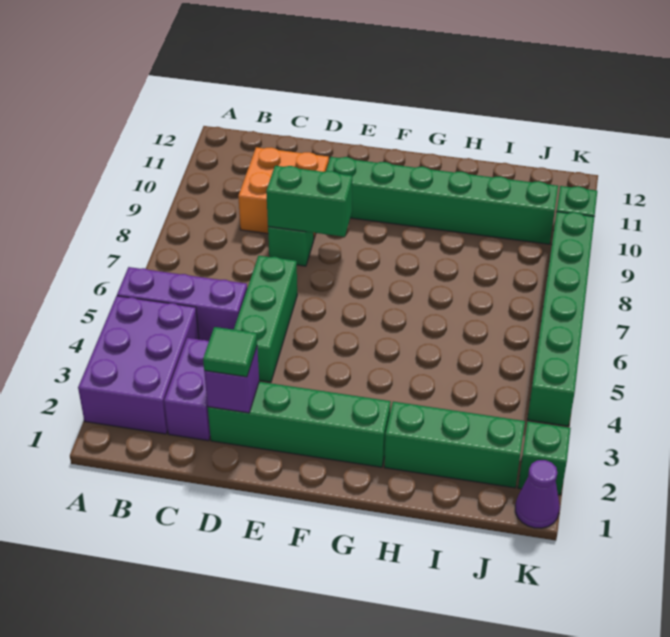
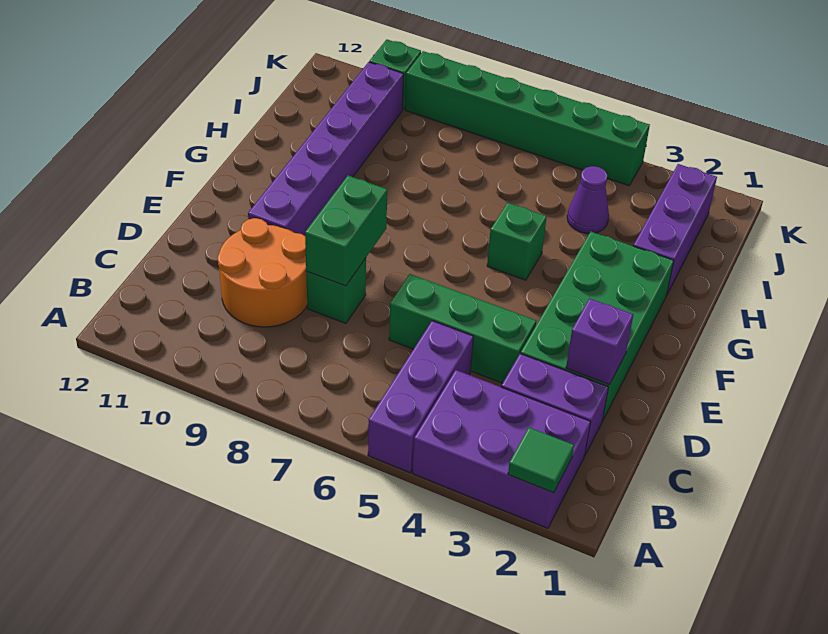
orange 2x2 brick [238,147,329,238] -> orange 2x2 round brick [218,218,307,327]
green 1x4 brick [208,382,391,467] -> green 2x4 brick [521,232,674,421]
green 1x1 tile [203,327,257,377] -> green 1x1 tile moved to [508,428,574,493]
green 1x6 brick [326,157,558,244] -> purple 1x6 brick [248,62,404,236]
green 1x3 brick [384,402,525,488] -> purple 1x3 brick [634,164,717,296]
purple 1x1 cone [515,460,560,528] -> purple 1x1 cone moved to [567,166,609,233]
green 1x1 brick [518,422,571,495] -> green 1x1 brick moved to [487,203,547,280]

